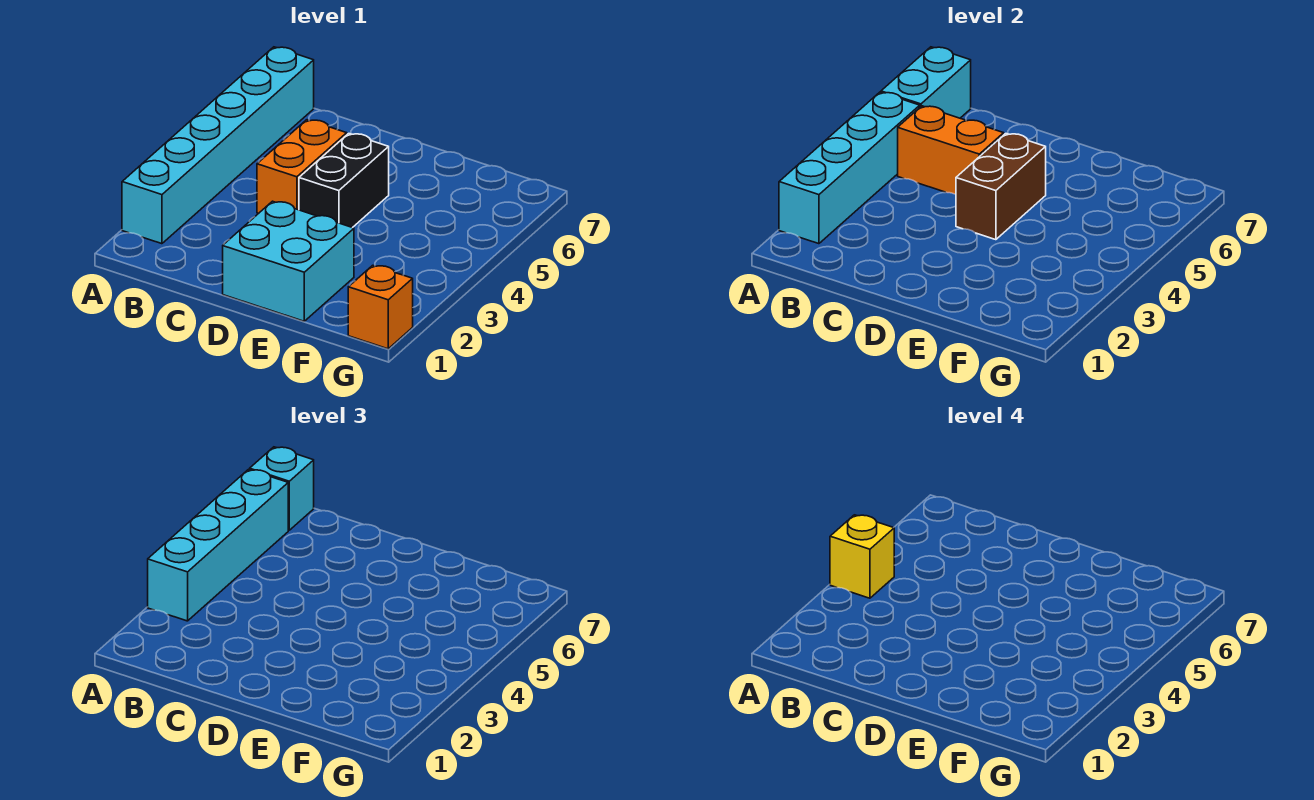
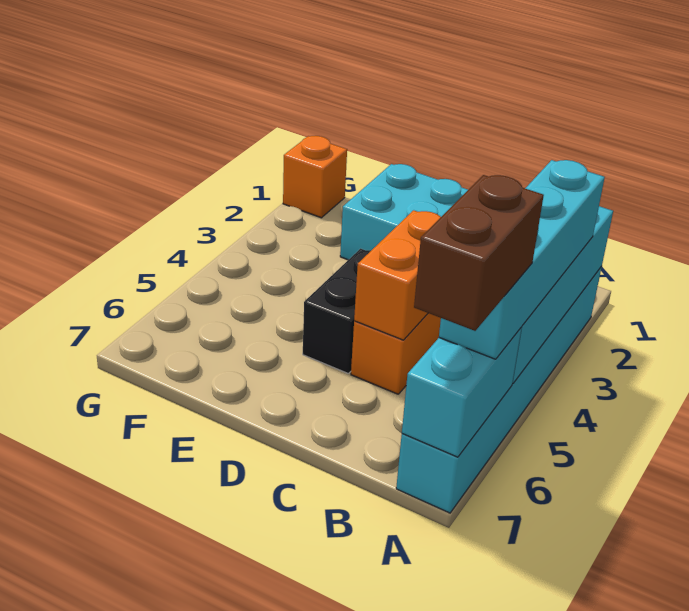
yellow 1x1 brick [830,515,894,598] -> none
cyan 1x1 brick [250,447,314,530] -> none
orange 1x2 brick [898,106,1004,194] -> orange 1x2 brick turned to [354,210,441,340]
brown 1x2 brick [956,134,1046,240] -> brown 1x2 brick moved to [414,175,544,331]

